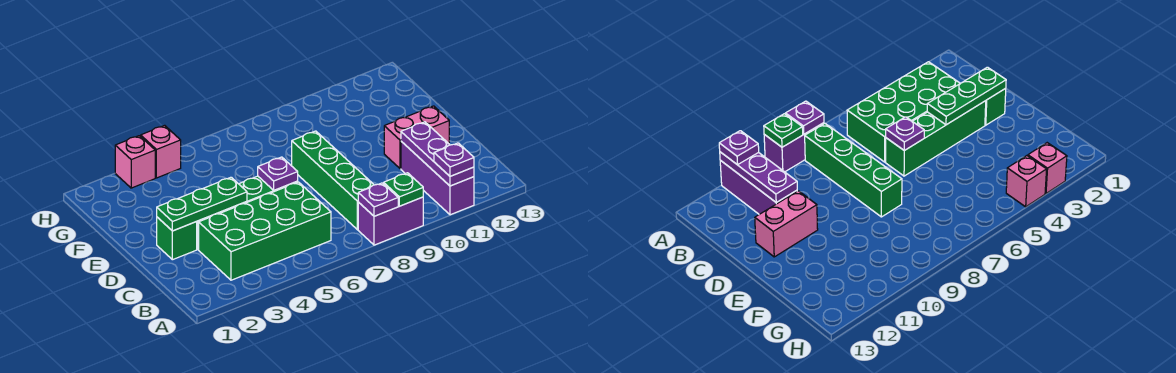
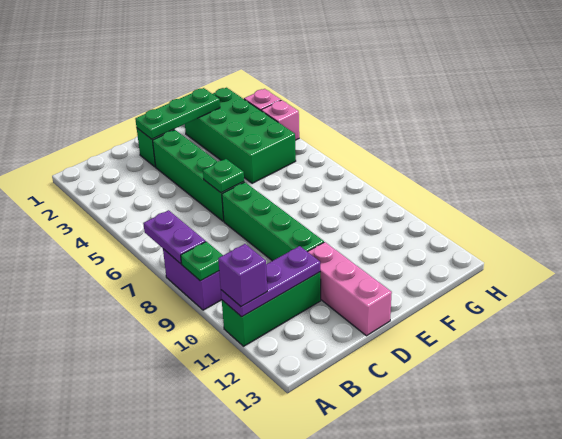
purple 1x1 plate [358,183,398,216] -> purple 1x2 plate [143,210,206,264]
purple 1x3 brick [401,141,474,215] -> green 1x3 brick [222,272,321,346]
purple 1x1 plate [434,143,474,176] -> purple 1x1 brick [218,244,267,306]
green 2x4 brick [199,182,331,280] -> green 2x4 brick moved to [185,88,296,183]
green 1x4 brick [292,131,374,230] -> green 1x4 brick turned to [222,182,324,261]
green 1x3 plate [157,177,247,231] -> green 1x3 plate turned to [135,88,220,139]
purple 1x1 plate [258,157,298,190] -> green 1x1 plate [203,159,244,193]
pink 1x2 brick [384,106,449,169] -> pink 1x3 brick [308,242,392,336]

